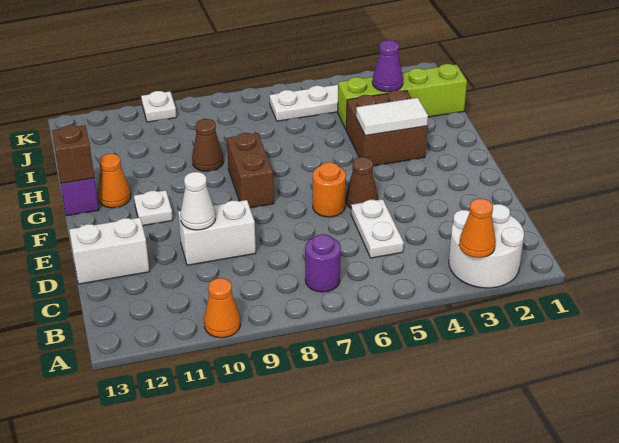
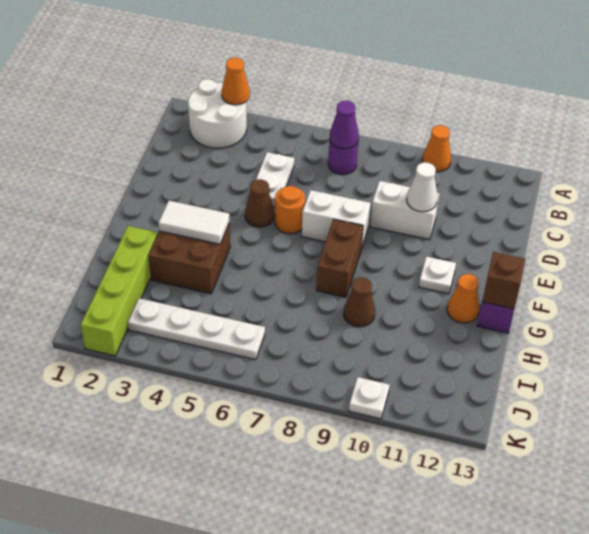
white 1x2 brick [69,218,149,284] -> white 1x2 brick moved to [302,190,370,249]
lime 1x4 brick [338,64,467,129] -> lime 1x4 brick turned to [81,226,157,356]
purple 1x1 cone [372,40,403,92] -> purple 1x1 cone moved to [330,101,359,149]

